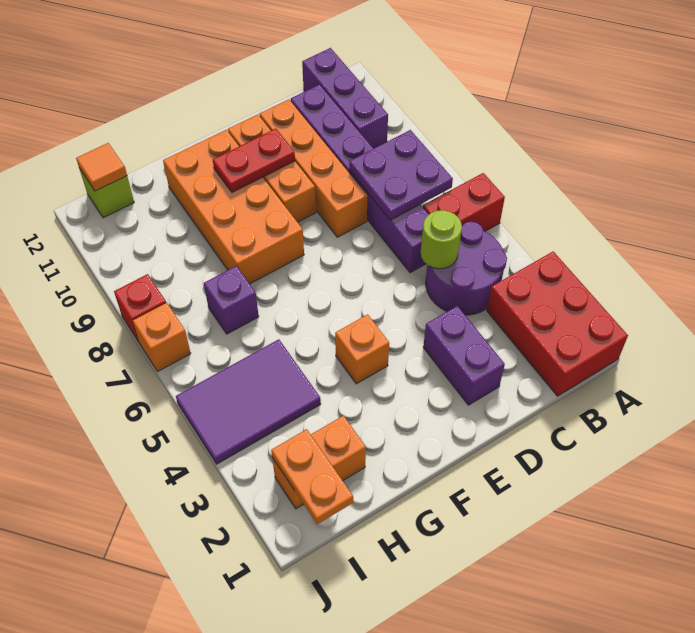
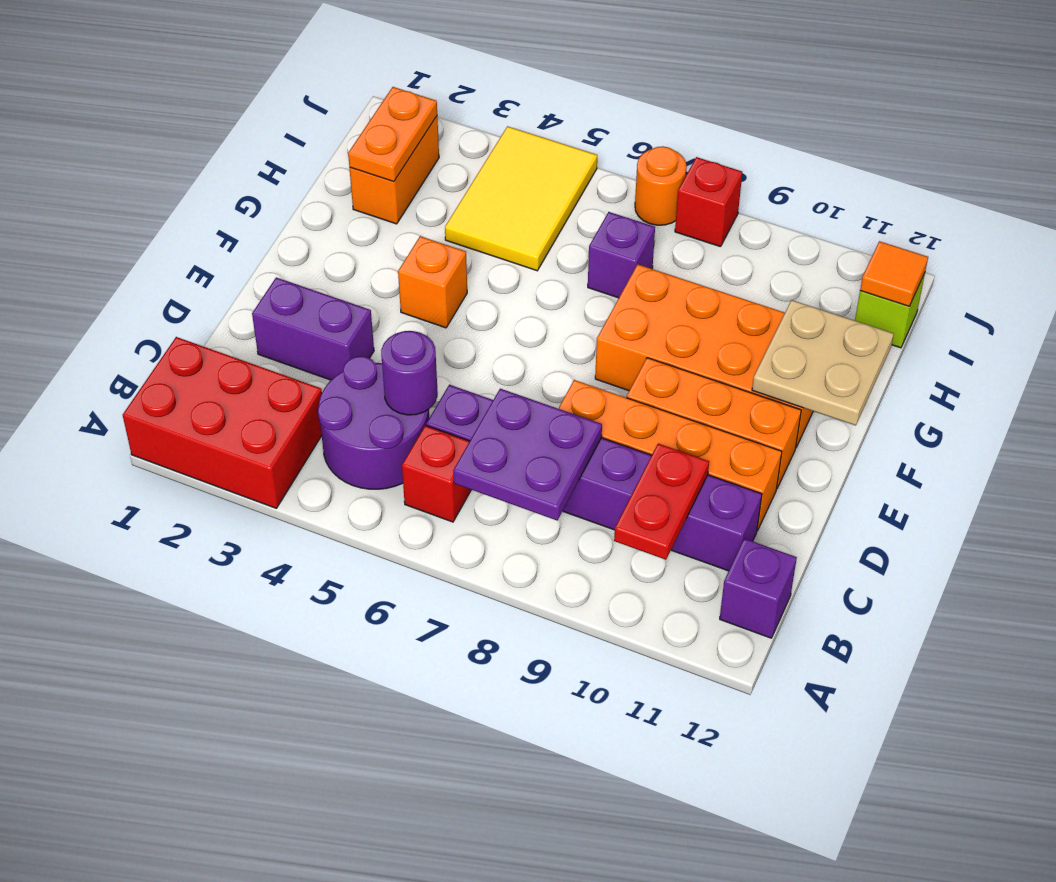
red 1x2 brick [423,173,505,231] -> red 1x1 brick [402,425,471,522]
purple 1x3 brick [302,48,388,149] -> purple 1x1 brick [720,539,797,638]
lime 1x1 round brick [421,210,462,269] -> purple 1x1 round brick [381,331,438,415]
red 1x2 plate [213,129,295,192] -> red 1x2 plate moved to [614,444,709,560]
none -> tan 2x2 plate [752,300,894,426]
purple 2x3 tile [176,339,321,464] -> yellow 2x3 tile [445,126,597,271]
orange 1x2 plate [271,429,353,524] -> orange 1x2 plate turned to [348,87,437,182]
orange 1x1 brick [133,303,191,372] -> orange 1x1 round brick [635,146,687,225]

